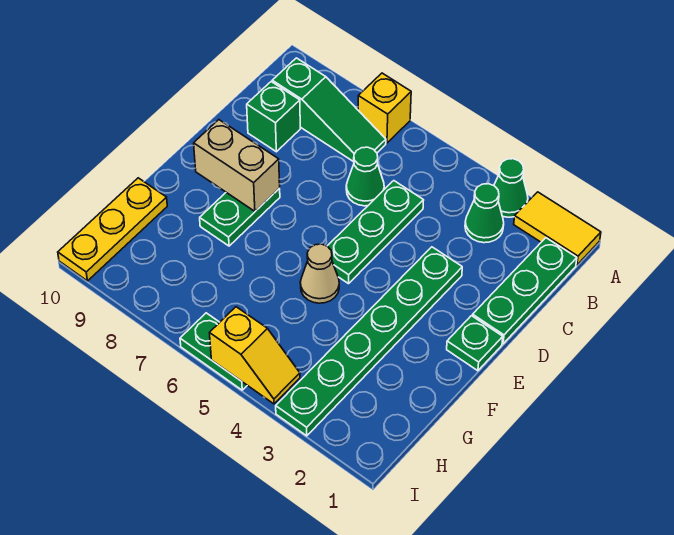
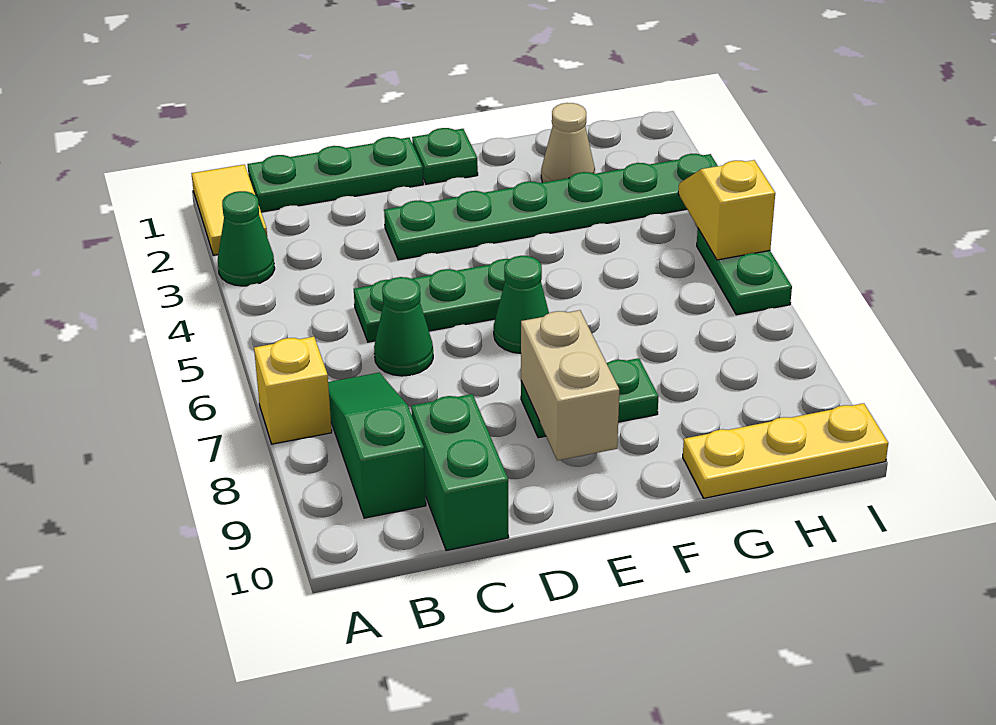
green 1x1 cone [465,184,504,243] -> green 1x1 cone moved to [494,256,549,353]
green 1x1 brick [247,82,300,152] -> green 1x2 brick [411,394,509,551]
tan 1x1 cone [300,244,339,303] -> tan 1x1 cone moved to [541,103,595,183]

